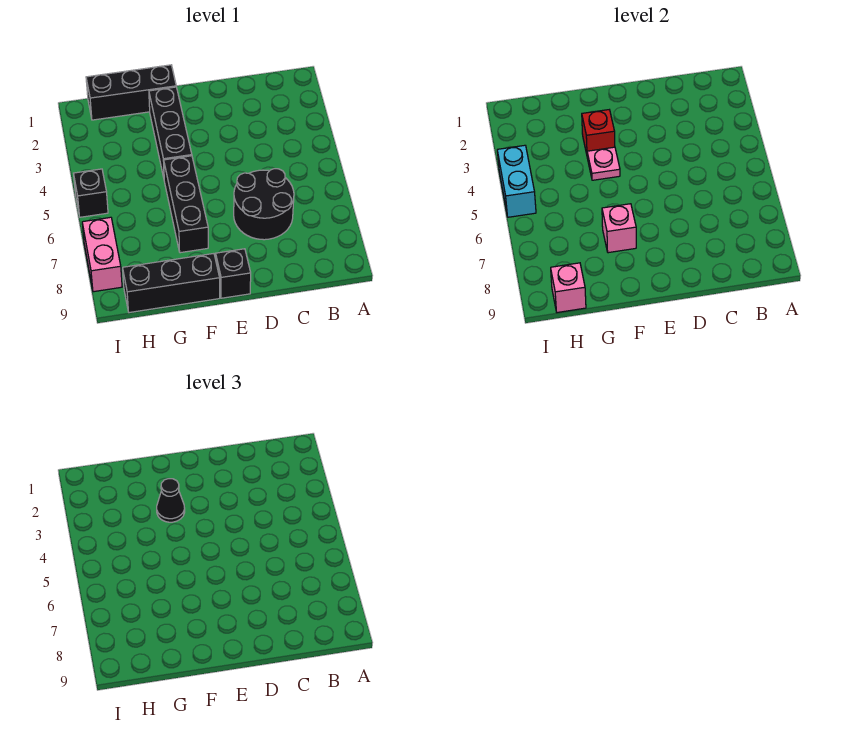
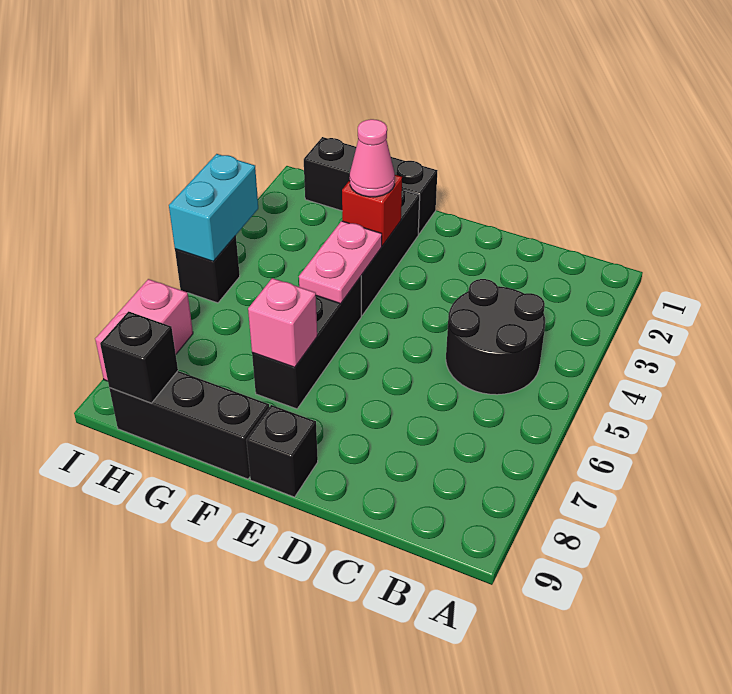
black 2x2 round brick [234,169,294,240] -> black 2x2 round brick moved to [446,279,545,395]
black 1x1 cone [157,479,185,522] -> pink 1x1 cone [350,119,395,197]
pink 1x1 plate [587,147,620,180] -> pink 1x2 plate [299,221,382,304]
pink 1x1 brick [551,263,586,313] -> black 1x1 brick [100,311,178,403]

